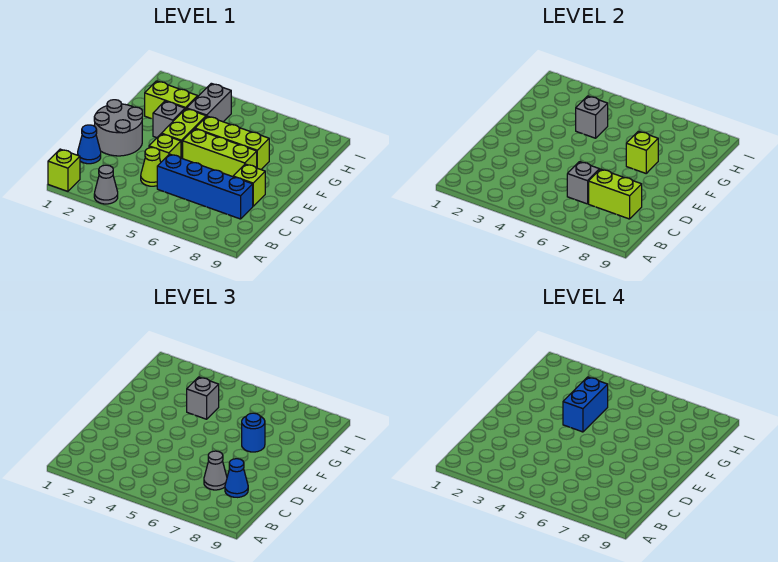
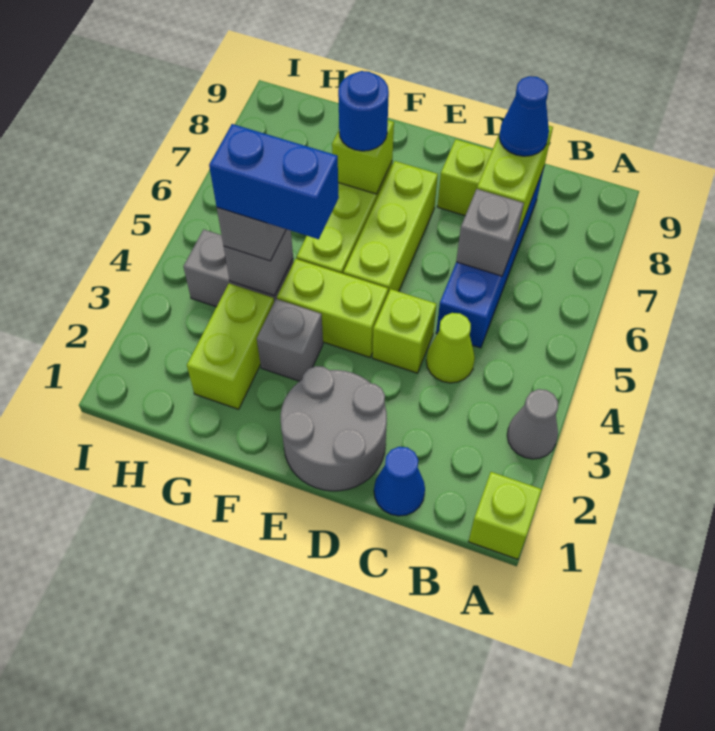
grey 1x1 cone [204,451,227,490] -> none

